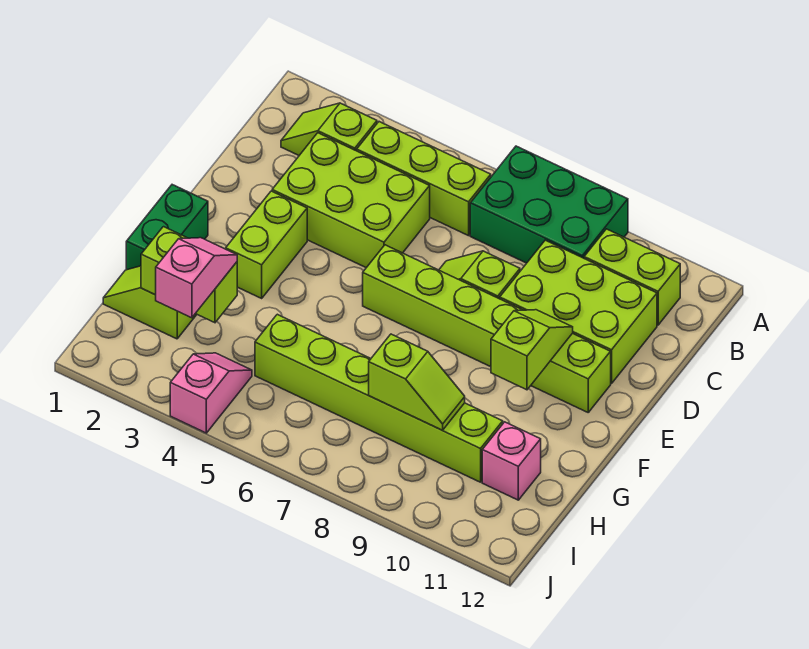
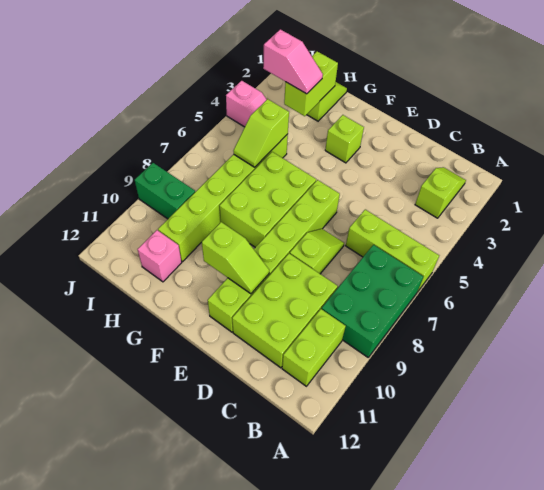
lime 1x3 brick [357,122,491,236] -> lime 1x3 brick turned to [346,209,439,291]
lime 2x3 brick [272,133,430,268] -> lime 2x3 brick moved to [220,152,316,247]
lime 1x2 brick [226,191,307,298] -> lime 1x1 brick [325,115,364,163]
green 1x2 brick [126,185,208,270] -> green 1x2 brick moved to [135,163,195,219]
lime 1x2 slope [369,334,465,430] -> lime 1x2 slope moved to [234,99,289,167]

